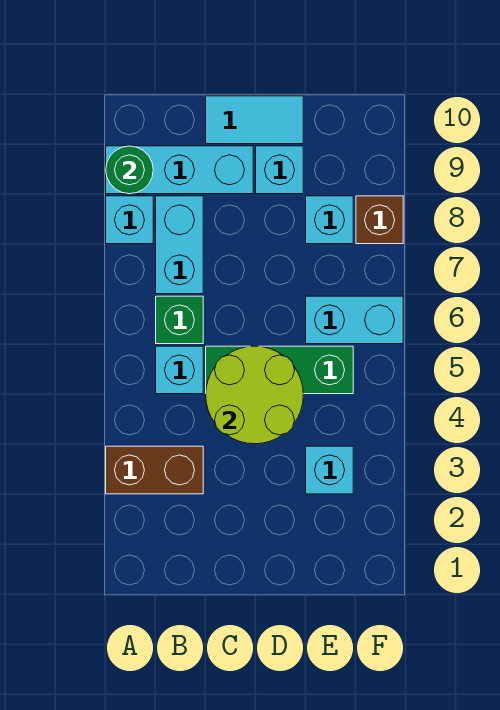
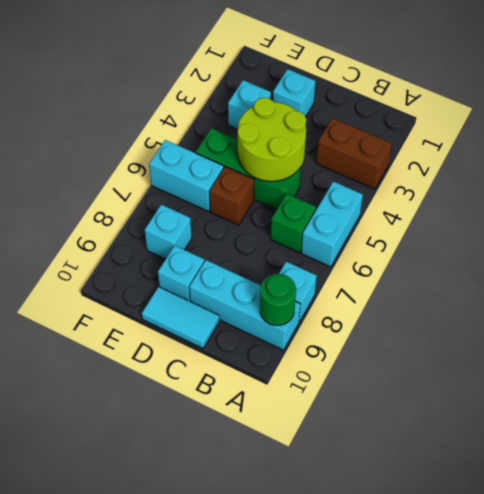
cyan 1x1 brick [156,346,203,394] -> cyan 1x1 brick moved to [273,69,315,117]
cyan 1x2 brick [156,196,203,294] -> cyan 1x2 brick moved to [301,181,363,267]
brown 1x1 brick [356,196,403,244] -> brown 1x1 brick moved to [209,166,254,225]

